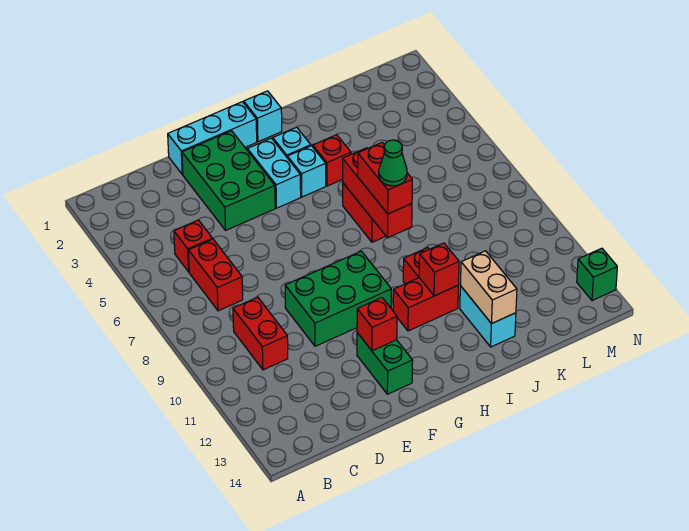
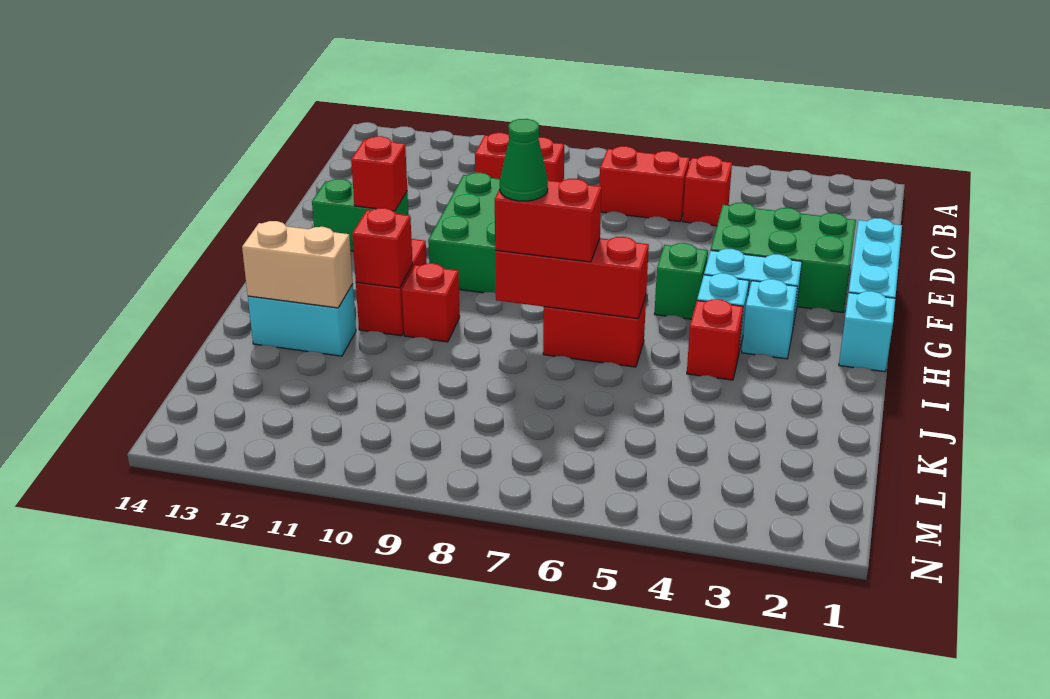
green 1x1 brick [577,248,617,301] -> green 1x1 brick moved to [654,243,708,319]

